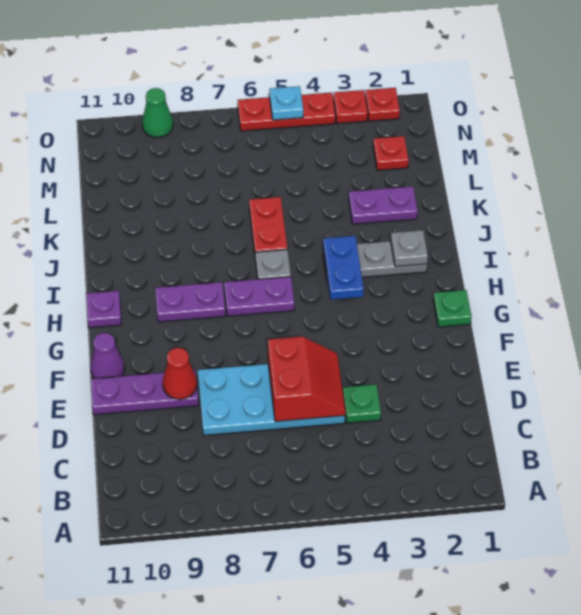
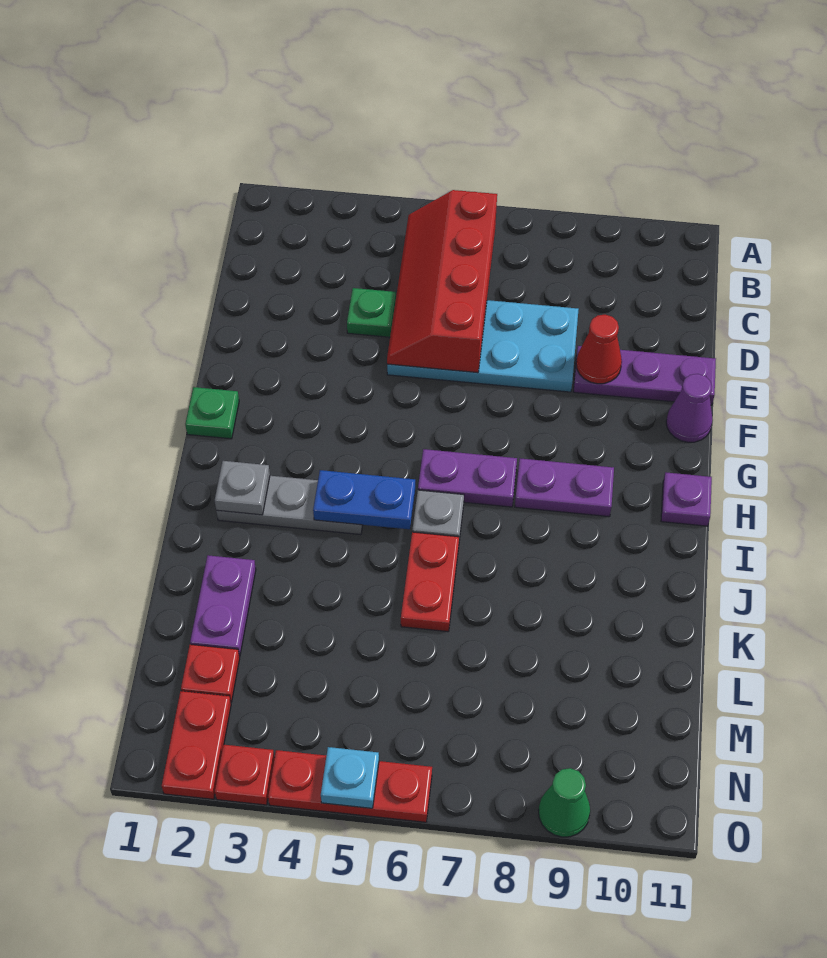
red 2x2 slope [268,336,345,422] -> red 2x4 slope [387,190,497,373]
blue 1x2 plate [323,236,364,300] -> blue 1x2 plate turned to [313,470,415,529]
purple 1x2 plate [349,186,418,224] -> purple 1x2 plate turned to [190,555,256,656]
red 1x1 plate [365,88,400,121] -> red 1x2 plate [162,691,231,799]

